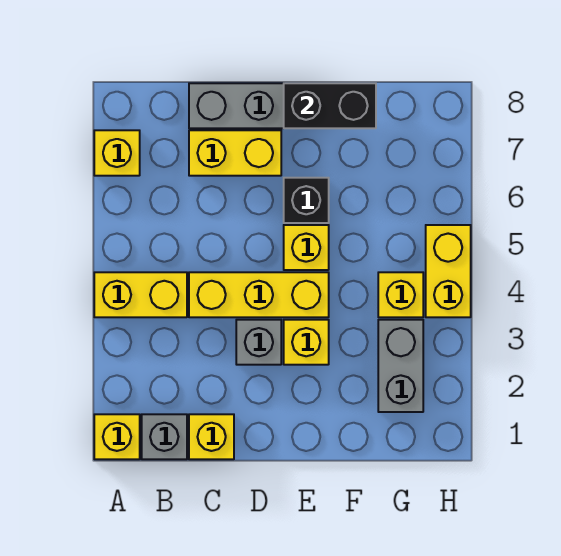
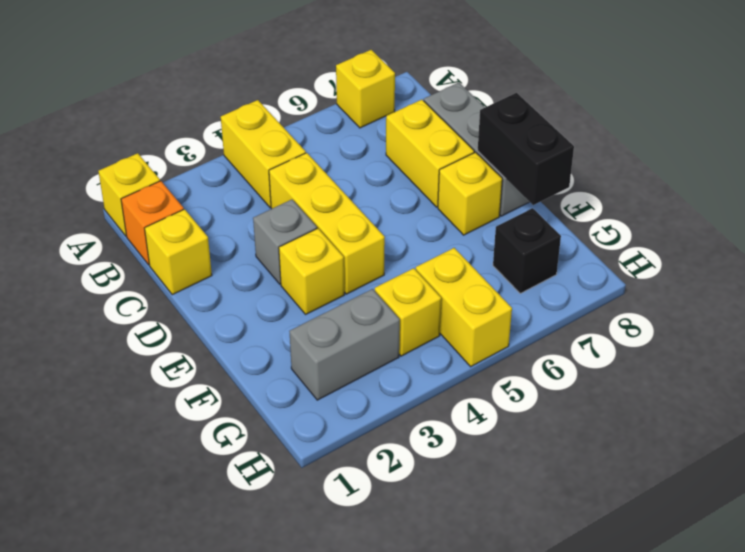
grey 1x1 brick [142,414,187,459] -> orange 1x1 brick [121,181,184,265]
yellow 1x1 brick [284,225,329,270] -> yellow 1x1 brick moved to [438,152,502,235]
black 1x1 brick [284,178,329,223] -> black 1x1 brick moved to [493,208,561,293]
yellow 1x2 brick [426,225,471,317] -> yellow 1x2 brick turned to [416,248,512,367]

